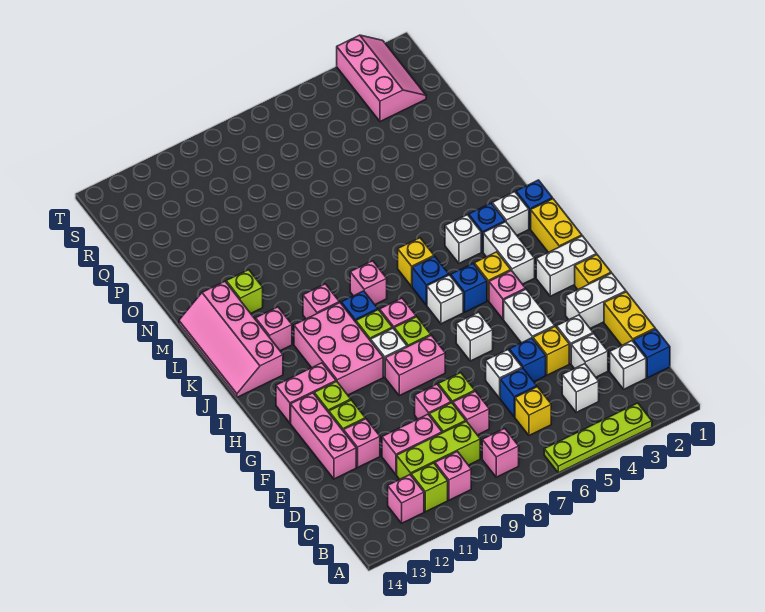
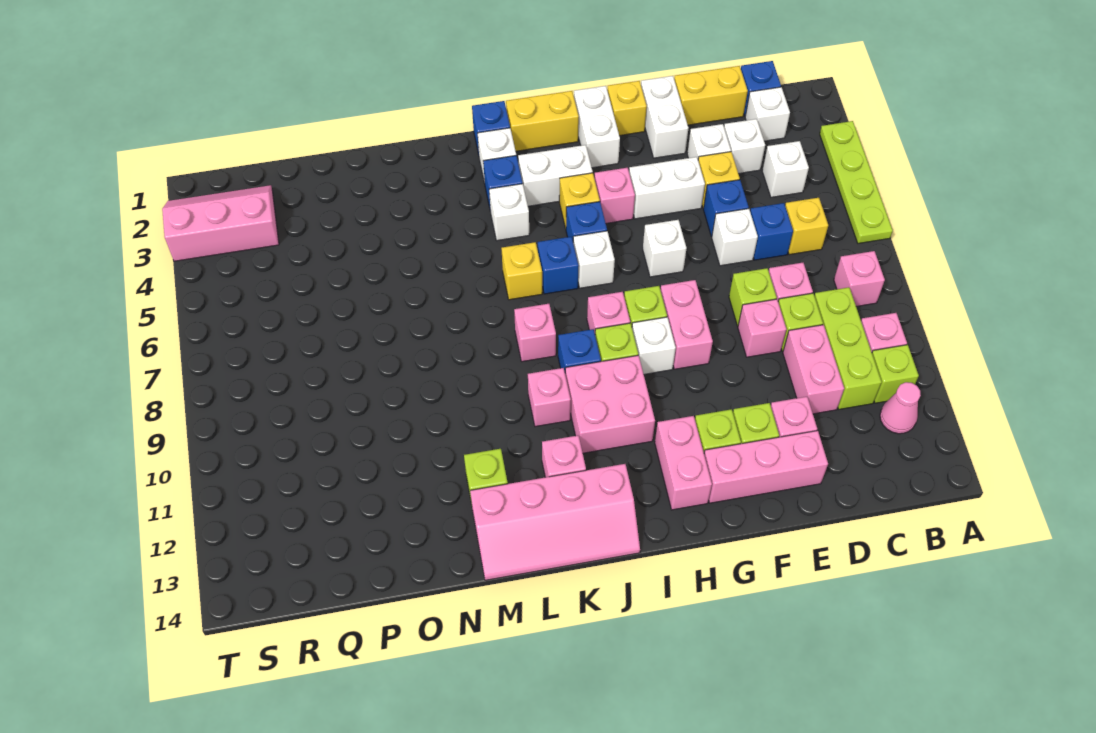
pink 1x1 brick [388,475,424,523] -> pink 1x1 cone [880,382,921,434]
pink 2x3 brick [294,303,383,395] -> pink 2x2 brick [565,355,655,453]

